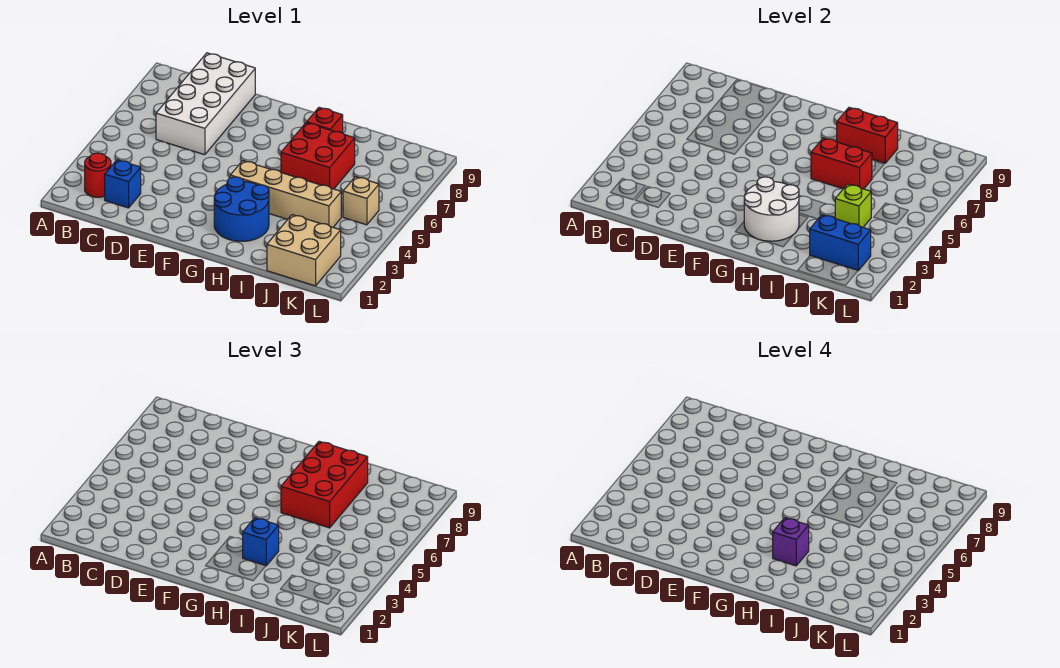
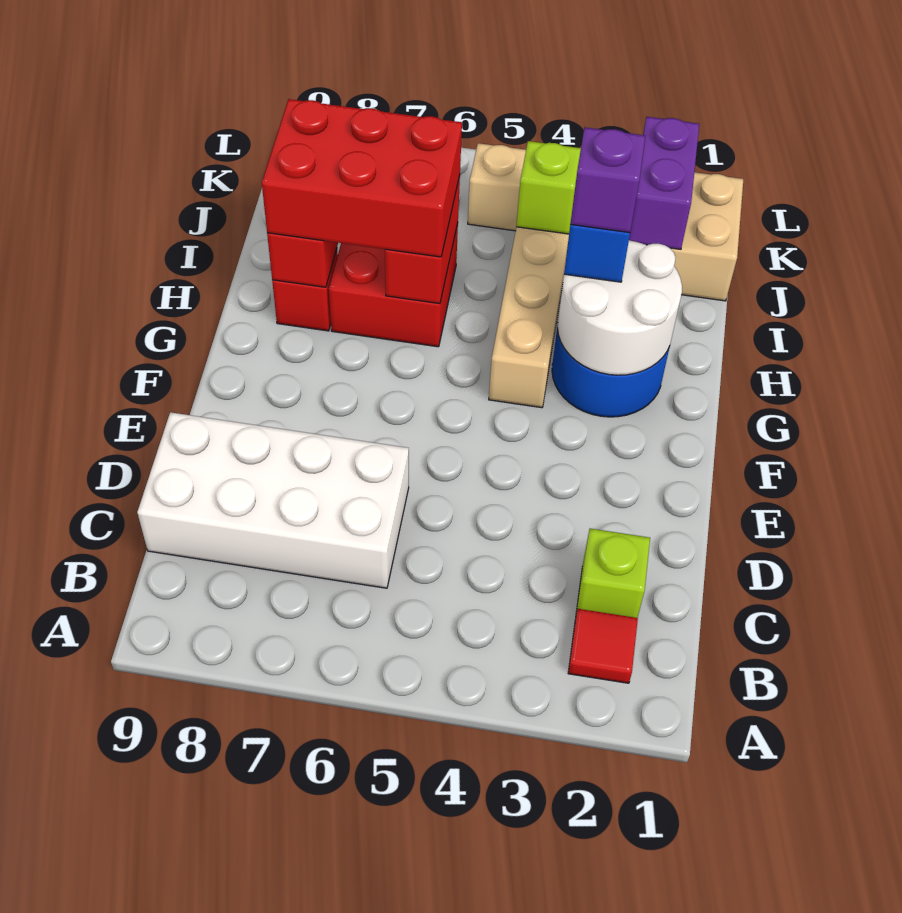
red 1x1 round brick [85,153,111,197] -> red 1x1 tile [568,609,638,683]
blue 1x1 brick [105,160,141,208] -> lime 1x1 brick [576,529,650,618]
blue 1x2 brick [810,215,871,270] -> purple 1x2 brick [629,117,699,249]

